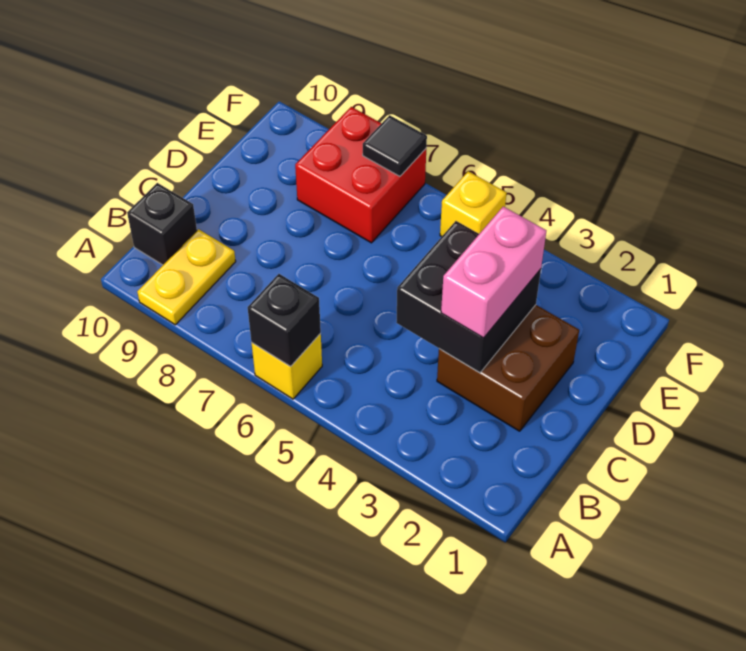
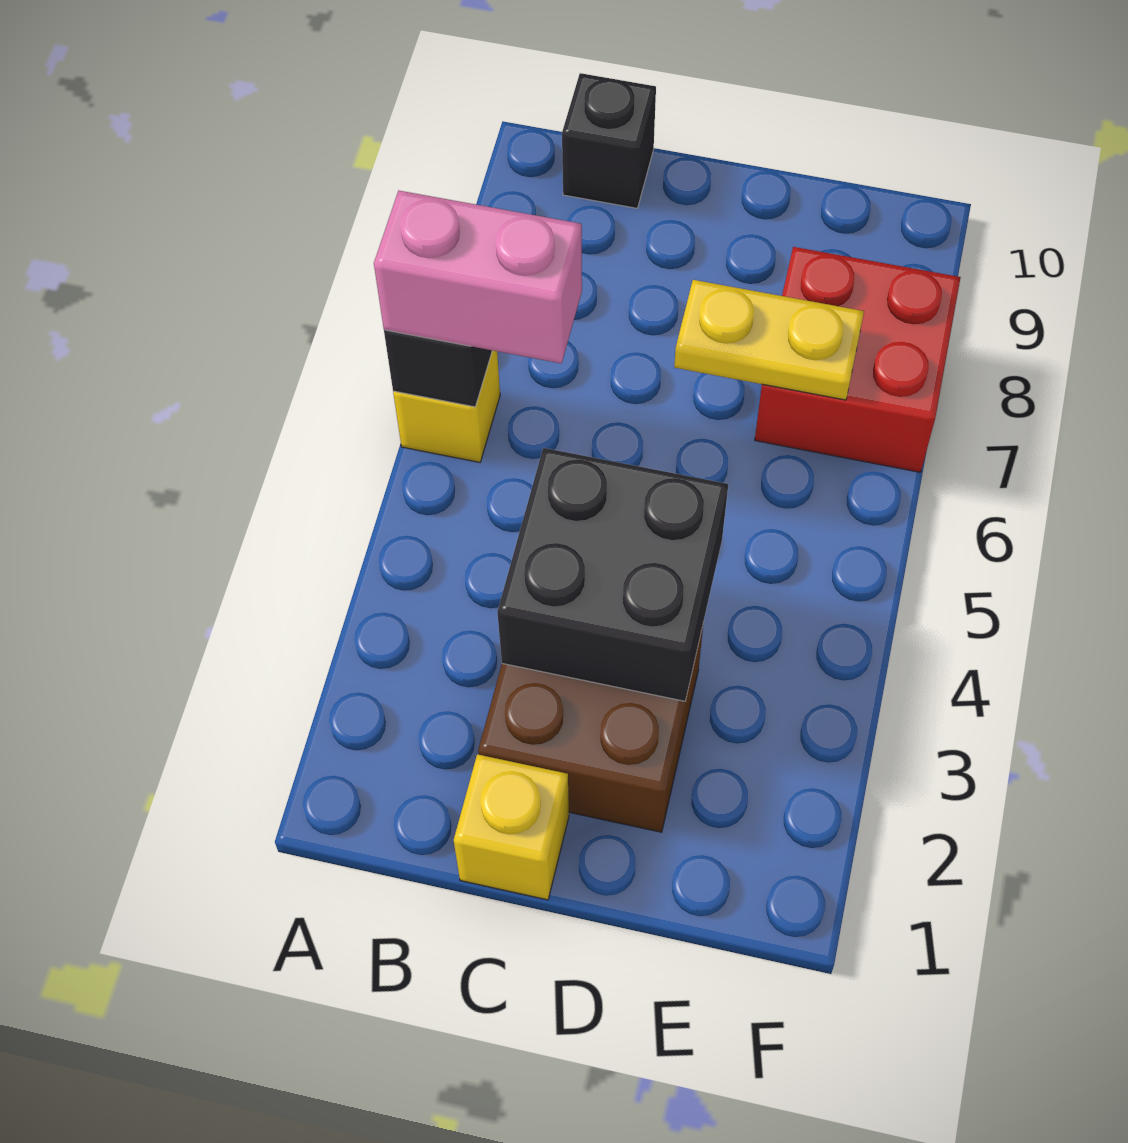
yellow 1x2 plate [137,229,236,325] -> yellow 1x2 plate moved to [674,280,864,400]
pink 1x2 brick [441,207,546,338] -> pink 1x2 brick moved to [374,191,582,363]
yellow 1x1 brick [440,171,507,236] -> yellow 1x1 brick moved to [454,754,569,900]
black 1x1 tile [363,115,427,176] -> none

